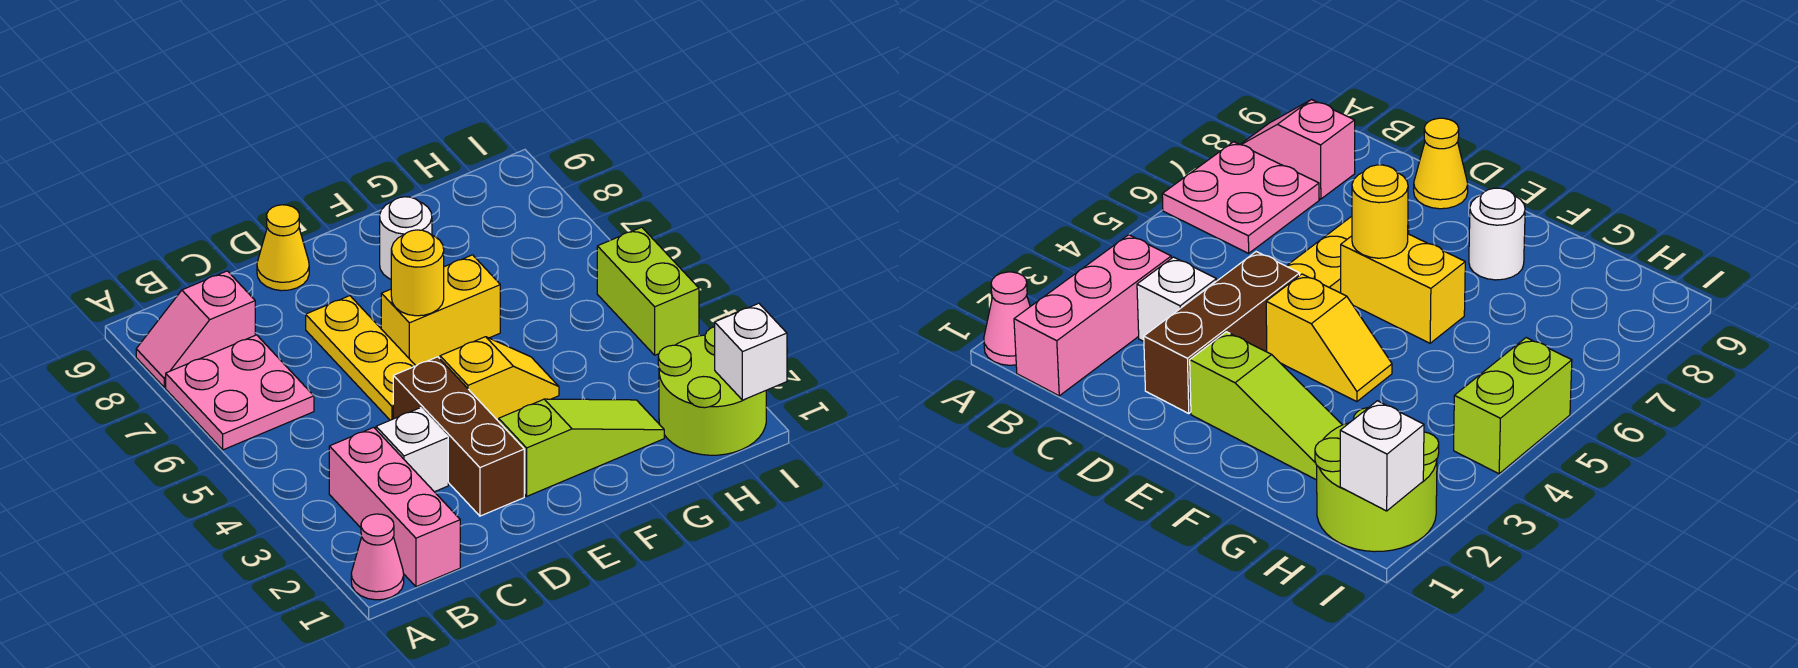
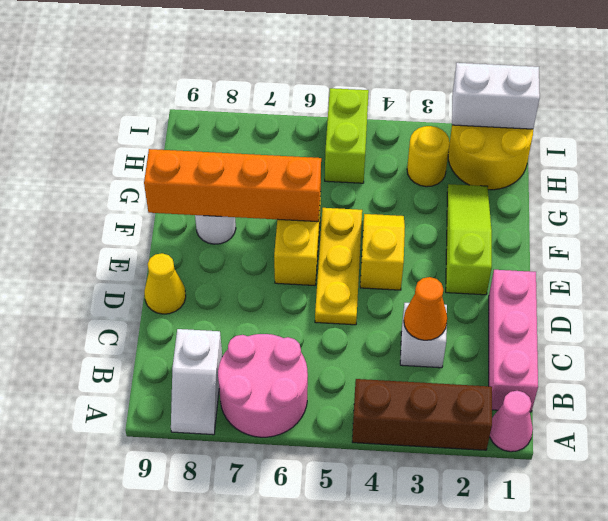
pink 2x2 plate [166,335,314,450] -> pink 2x2 round brick [218,334,308,437]
pink 1x2 slope [136,271,255,387] -> white 1x2 slope [171,329,222,435]
pink 1x3 brick [329,427,460,587] -> pink 1x3 brick turned to [489,270,538,412]
none -> orange 1x1 cone [404,277,447,340]
brown 1x3 brick [393,357,524,516] -> brown 1x3 brick moved to [352,379,492,450]
yellow 1x3 plate [306,296,415,420] -> yellow 1x3 plate turned to [315,208,362,325]
yellow 1x1 round brick [391,230,444,316] -> yellow 1x1 round brick moved to [407,126,450,187]
none -> orange 1x4 brick [144,149,321,222]
lime 2x2 round brick [658,327,766,455] -> yellow 2x2 round brick [448,125,533,190]
white 1x1 brick [715,303,787,400] -> white 1x2 brick [452,63,540,129]
lime 1x2 brick [597,227,699,355] -> lime 1x2 brick turned to [325,88,369,183]

